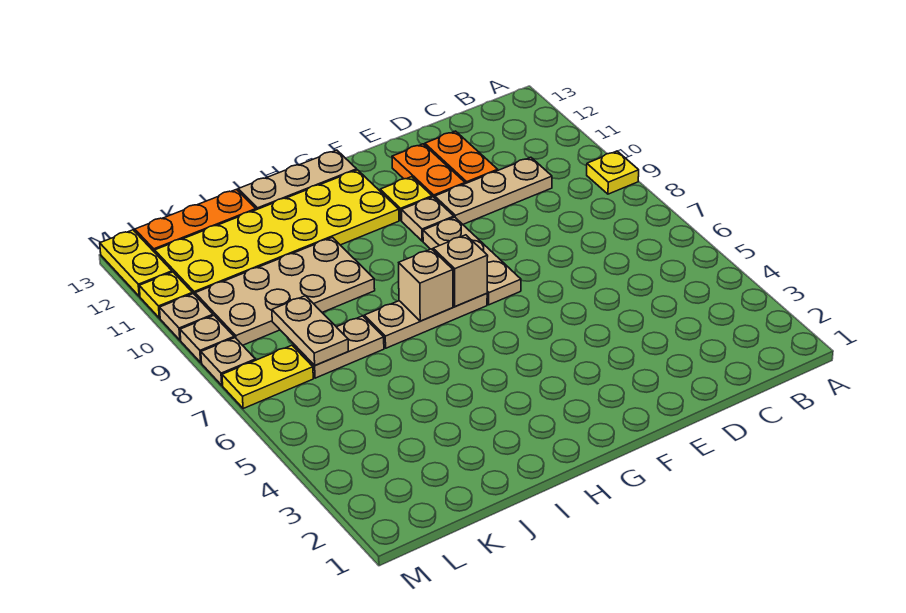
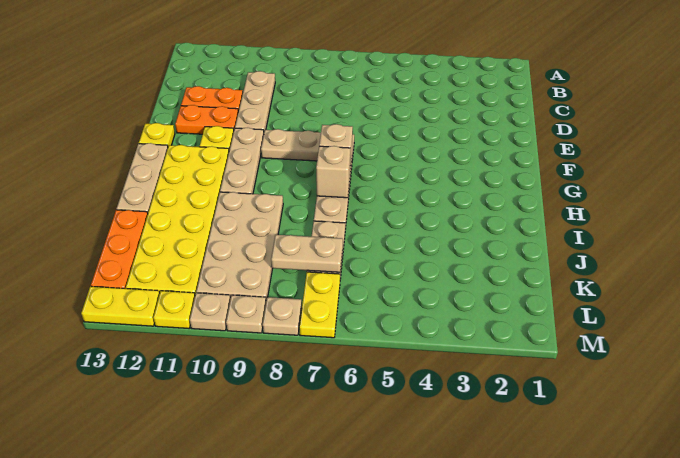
yellow 1x1 plate [587,151,639,194] -> yellow 1x1 plate moved to [139,123,175,146]
tan 1x1 plate [402,197,454,241] -> tan 1x3 plate [220,128,264,194]

